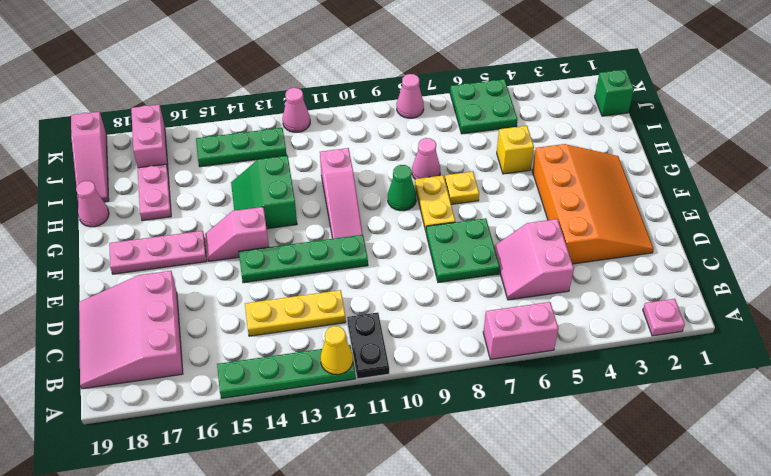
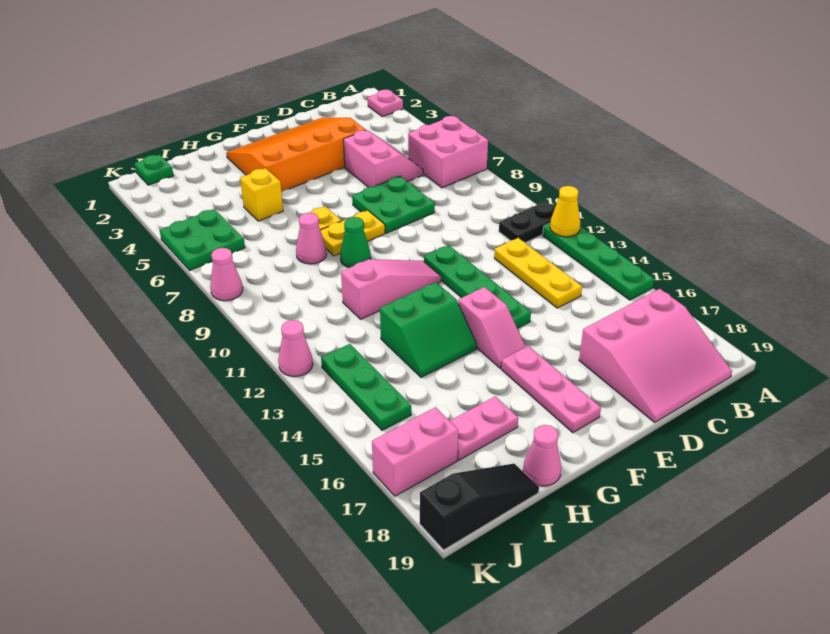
pink 1x2 brick [483,302,558,359] -> pink 2x2 brick [408,116,488,188]
pink 2x2 slope [494,219,574,300] -> pink 2x2 slope turned to [343,130,423,187]
pink 1x3 slope [71,112,109,202] -> black 1x3 slope [420,464,539,550]
green 1x1 brick [595,70,634,116] -> green 1x1 plate [135,154,174,185]

